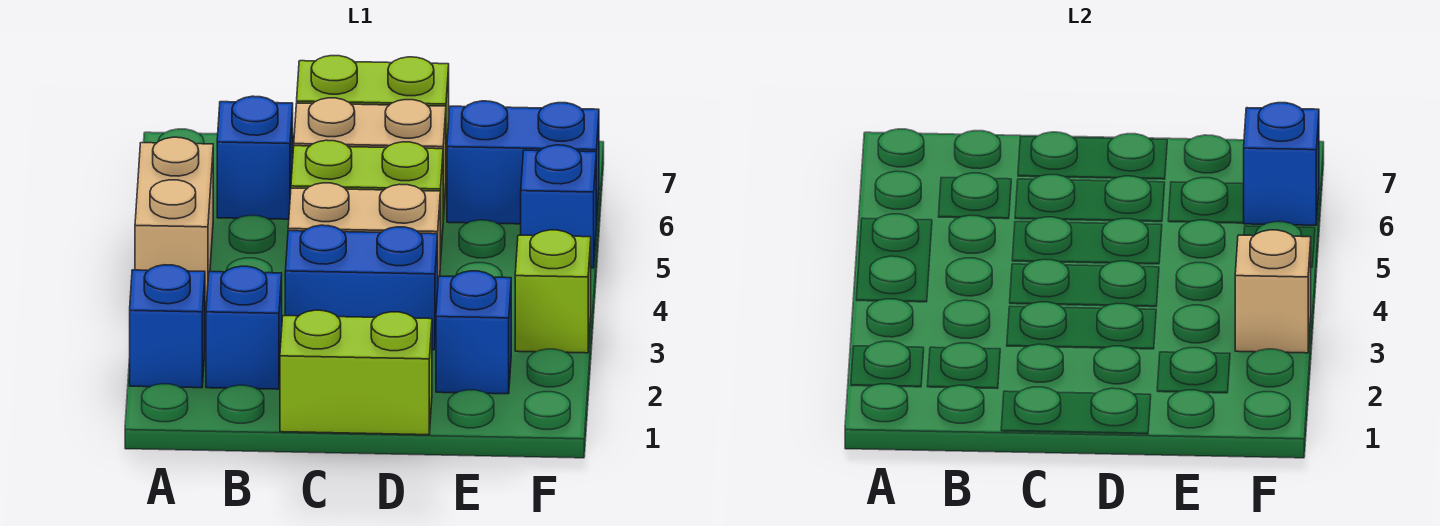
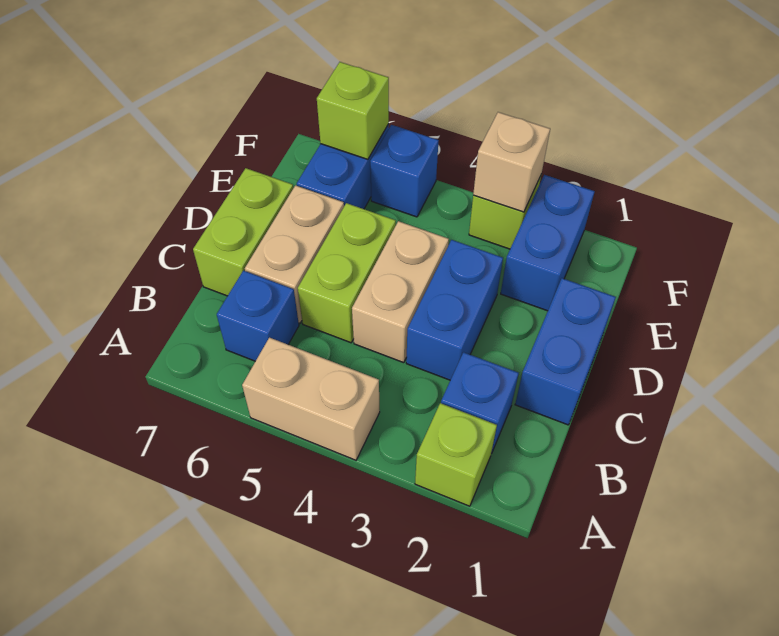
blue 1x1 brick [130,265,205,388] -> lime 1x1 brick [415,403,497,506]
lime 1x2 brick [280,310,432,435] -> blue 1x2 brick [515,278,616,425]
blue 1x1 brick [436,271,511,394] -> blue 1x2 brick [501,175,595,311]
blue 1x1 brick [1244,103,1319,225] -> lime 1x1 brick [317,62,389,159]

